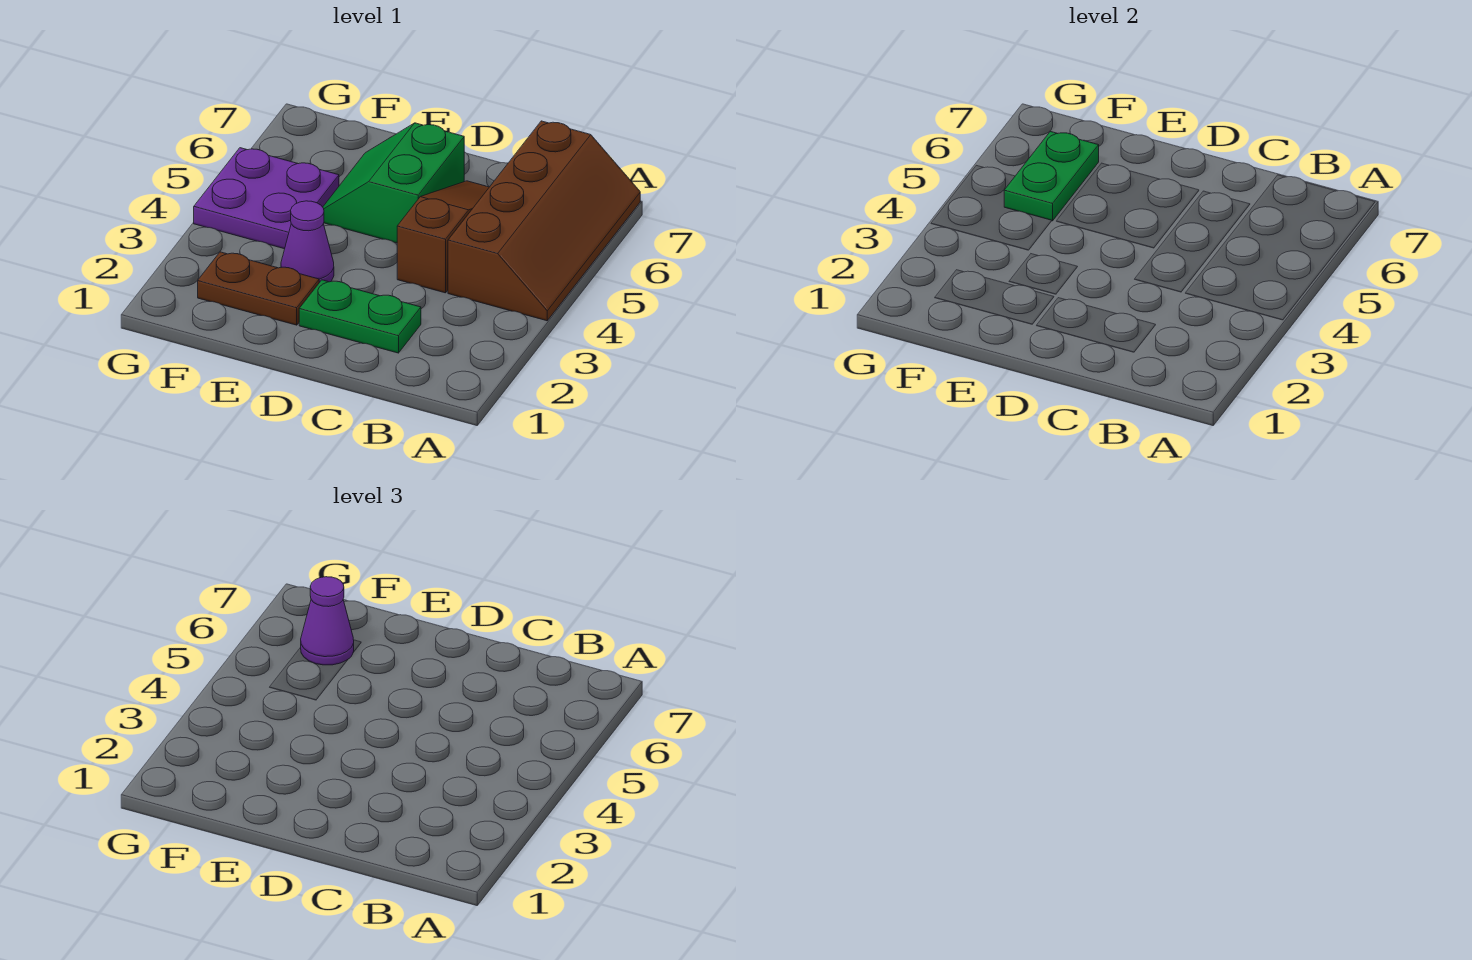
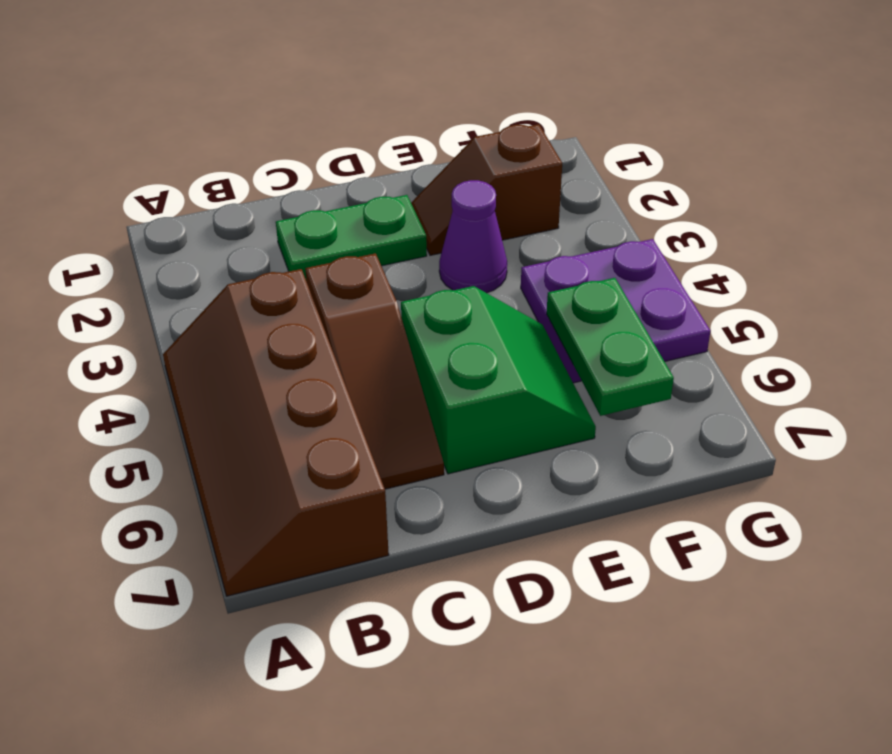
brown 1x2 plate [198,252,319,325] -> brown 1x2 slope [411,124,562,255]
purple 1x1 cone [301,577,354,665] -> none

